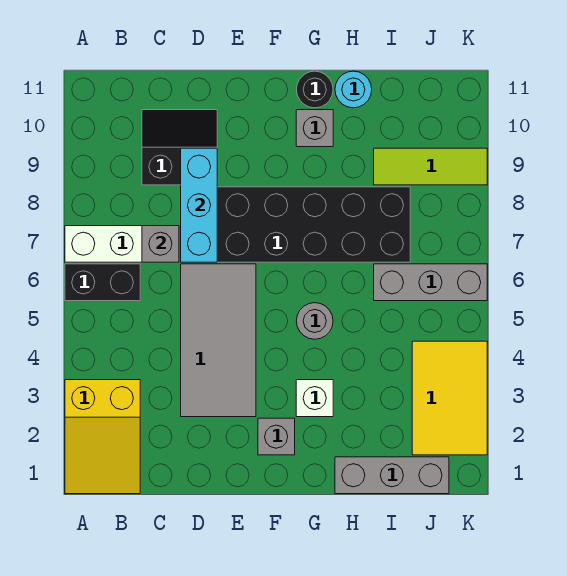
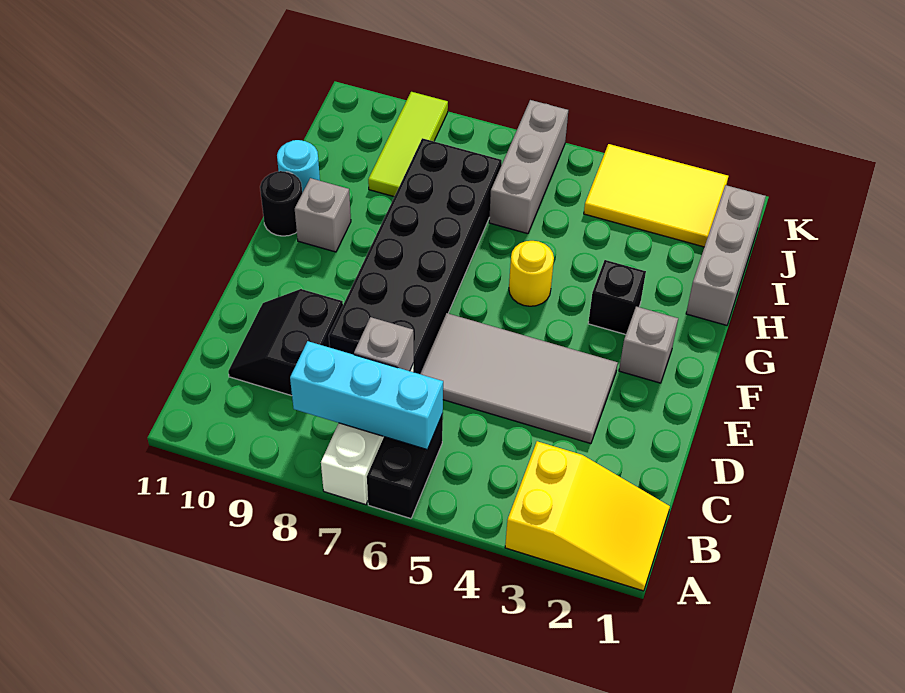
cyan 1x3 brick [181,148,217,262] -> cyan 1x3 brick moved to [290,341,443,449]
white 1x1 brick [296,380,333,417] -> black 1x1 brick [588,260,646,334]
grey 1x1 round brick [297,303,333,339] -> yellow 1x1 round brick [509,241,554,306]

